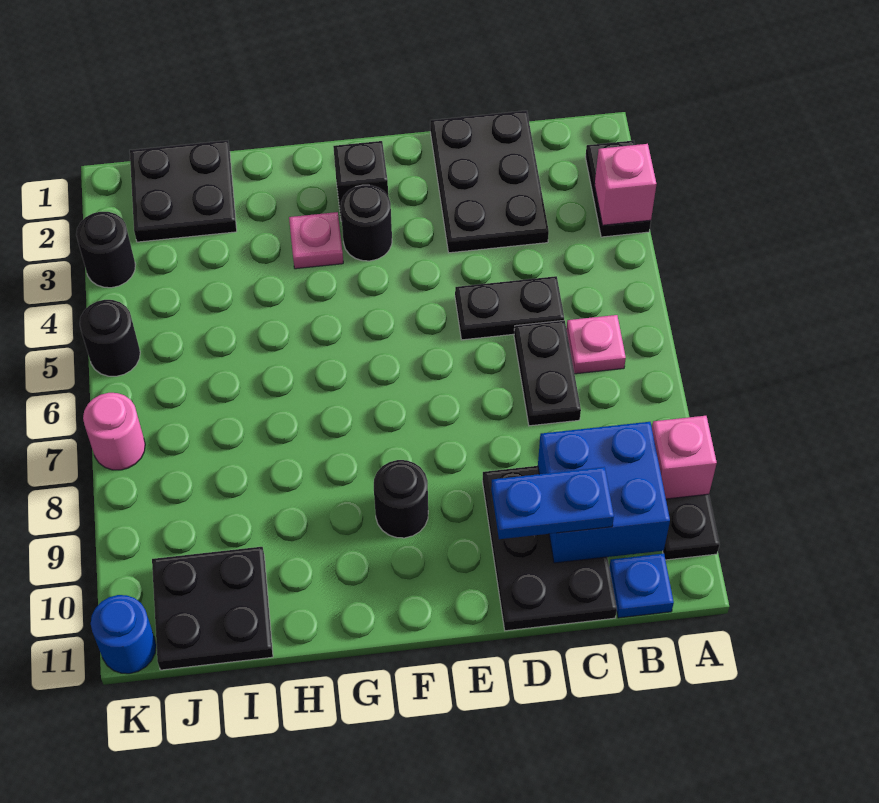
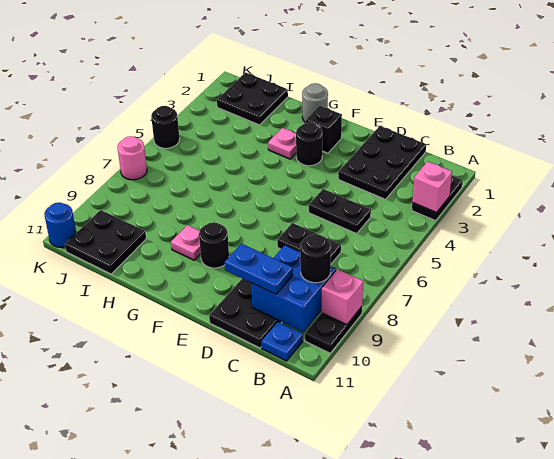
pink 1x1 plate [566,315,626,374] -> pink 1x1 plate moved to [171,225,201,260]
black 1x2 plate [514,320,581,426] -> black 1x2 plate turned to [277,223,341,264]
none -> grey 1x1 round brick [302,83,328,123]
black 1x1 round brick [76,212,136,288] -> black 1x1 round brick moved to [300,234,331,283]

